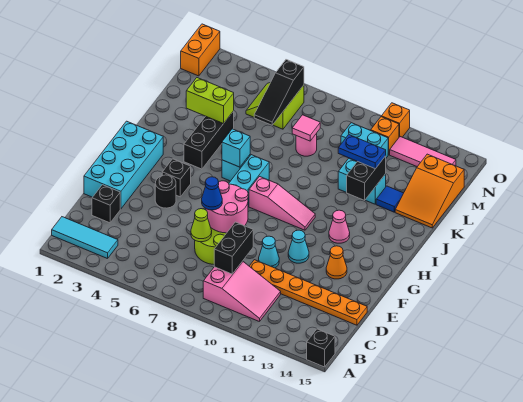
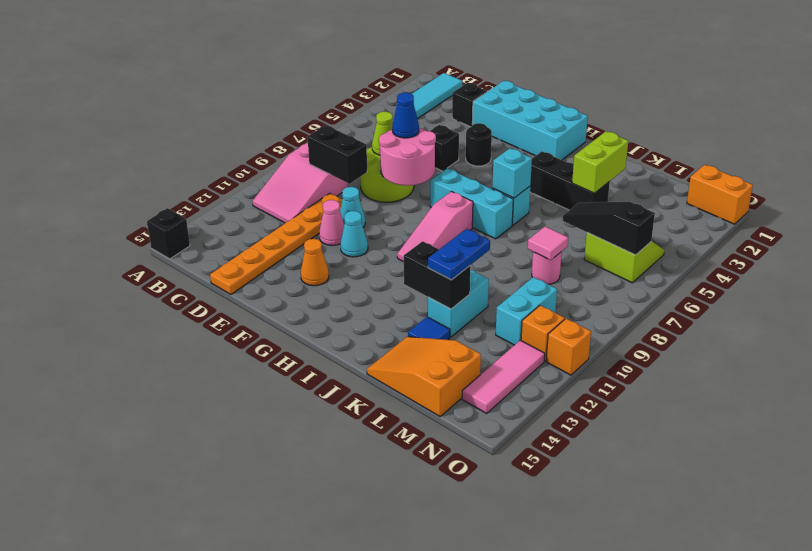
black 1x1 brick [162,159,191,197] -> black 1x1 brick moved to [430,125,459,171]
pink 1x1 cone [329,210,350,243] -> pink 1x1 cone moved to [319,200,344,246]

